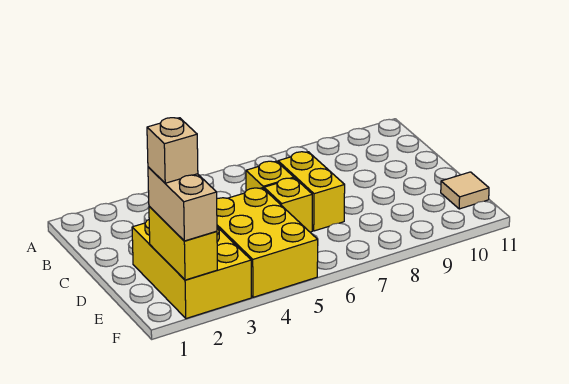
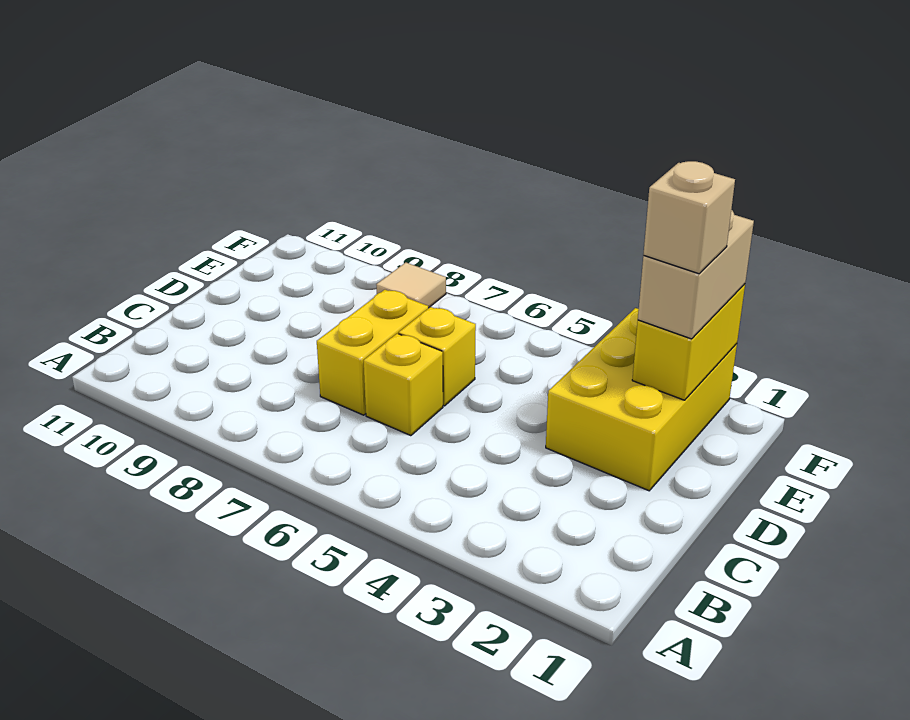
yellow 2x3 brick [217,188,318,297] -> none
tan 1x1 tile [441,172,489,209] -> tan 1x1 tile moved to [376,262,446,308]

